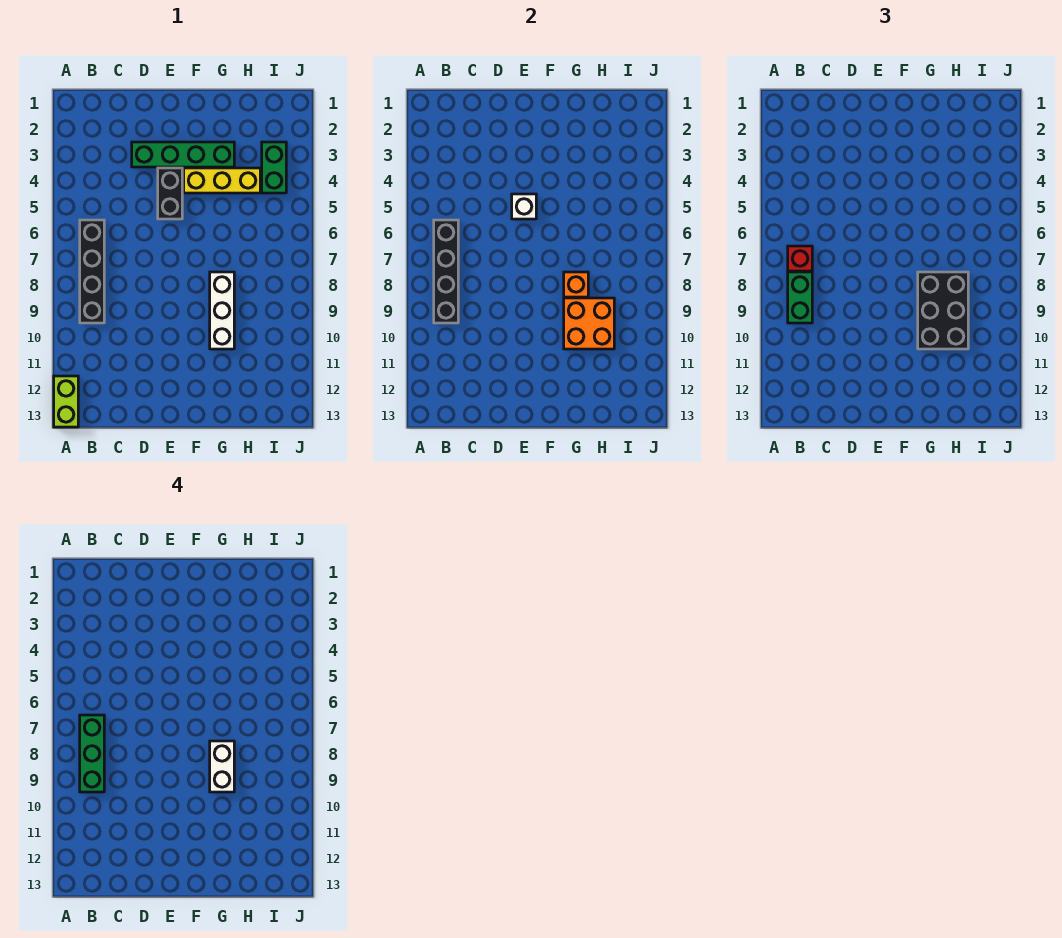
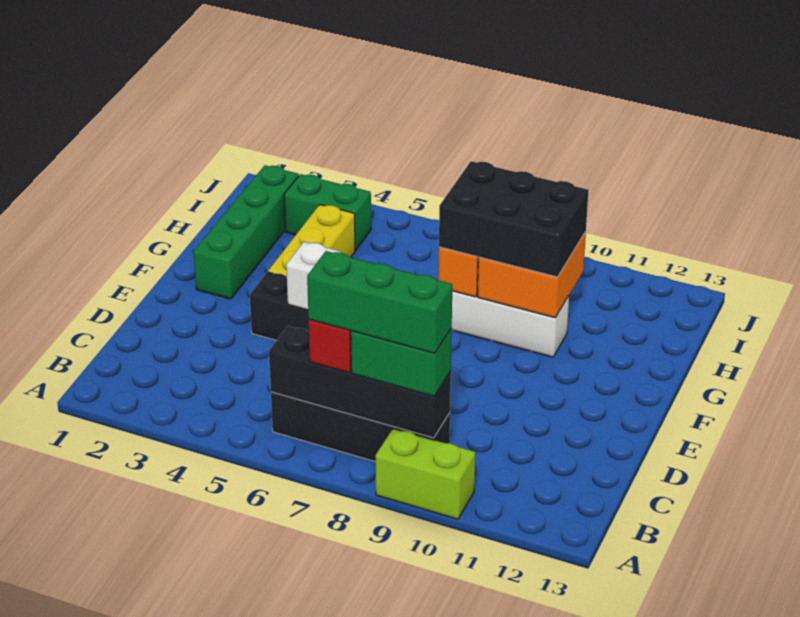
lime 1x2 brick [54,376,78,427] -> lime 1x2 brick moved to [376,429,475,519]
green 1x4 brick [132,142,234,167] -> green 1x4 brick moved to [194,165,299,299]
white 1x2 brick [210,741,234,792] -> none

